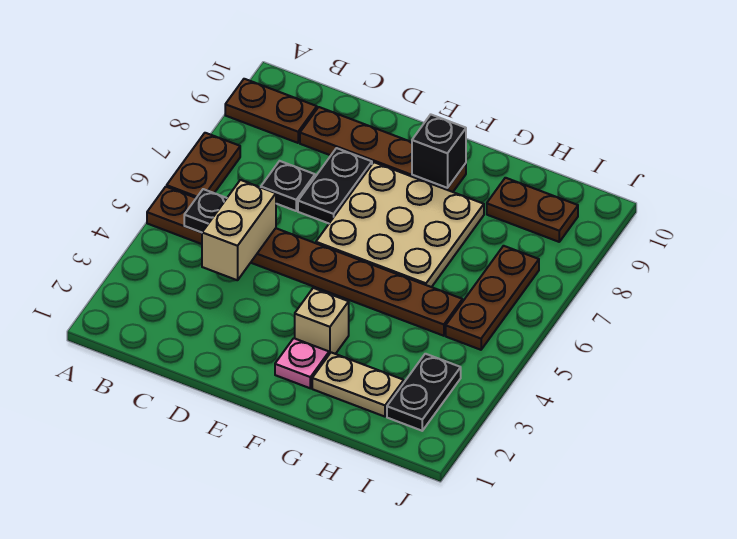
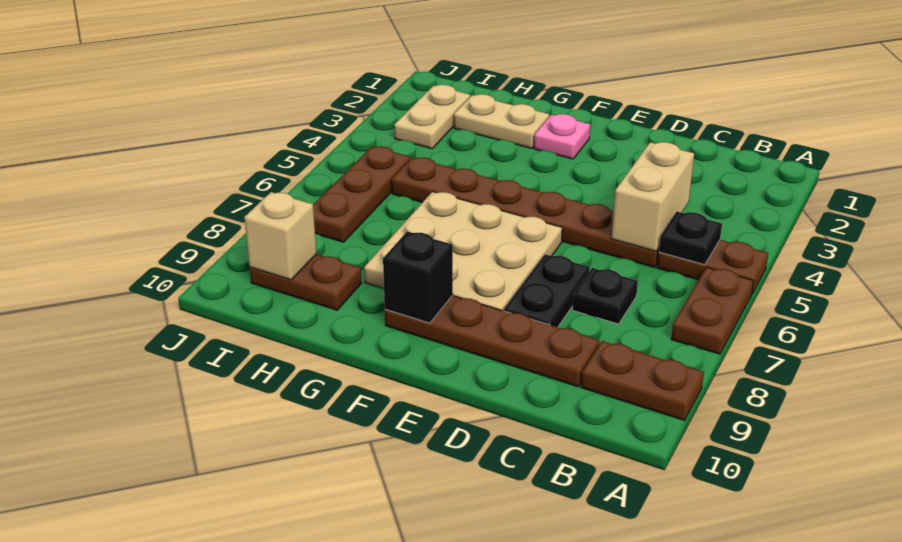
tan 1x1 brick [295,288,349,354] -> tan 1x1 brick moved to [244,192,316,280]
black 1x2 plate [387,354,461,431] -> tan 1x2 plate [394,85,470,149]

